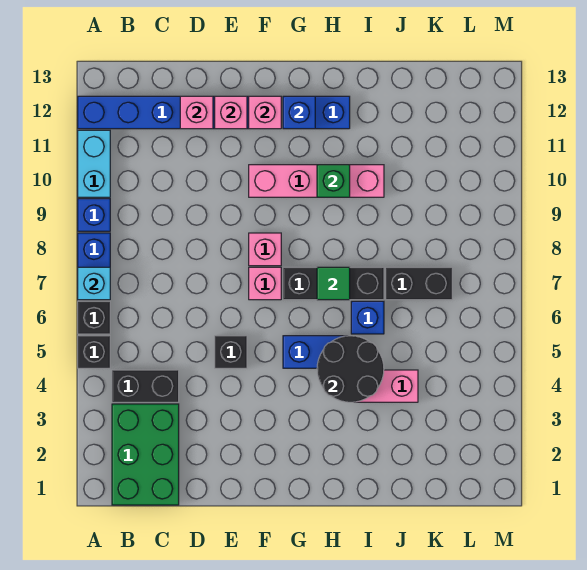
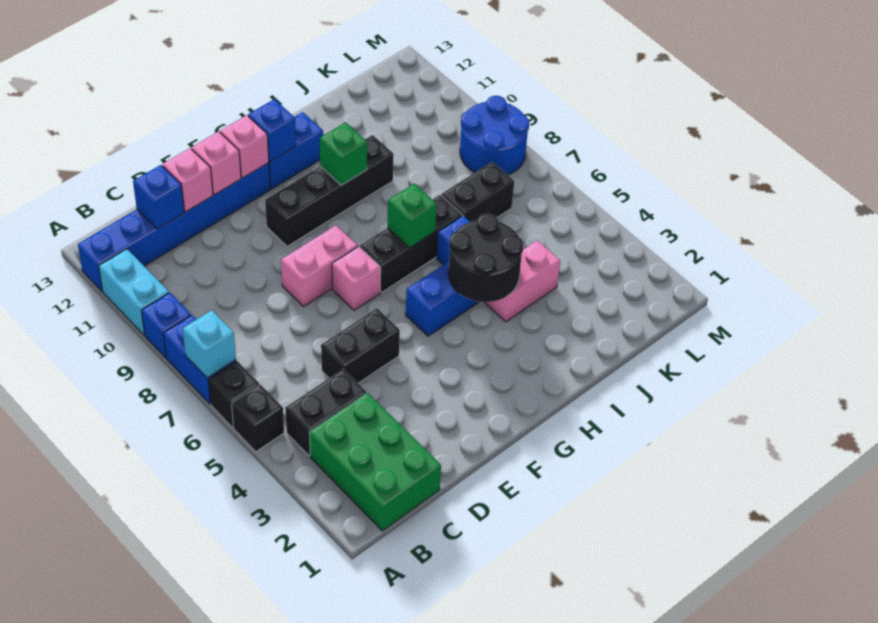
none -> blue 1x1 brick [133,165,184,229]
black 1x1 brick [215,336,247,368] -> black 1x2 brick [321,308,400,383]
pink 1x1 brick [249,233,281,266] -> pink 1x2 brick [281,225,358,307]
pink 1x4 brick [249,165,384,197] -> black 1x4 brick [265,135,394,246]
green 1x1 tile [317,267,350,300] -> green 1x1 brick [387,184,437,248]
none -> blue 2x2 round brick [460,96,529,175]

